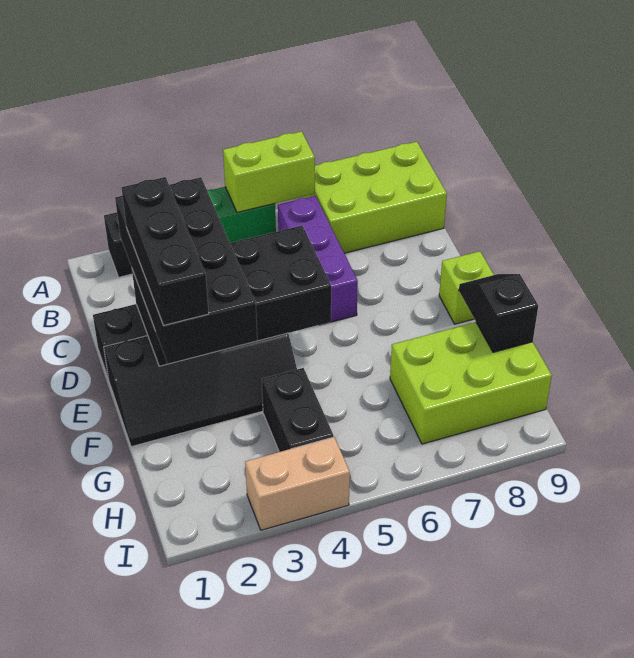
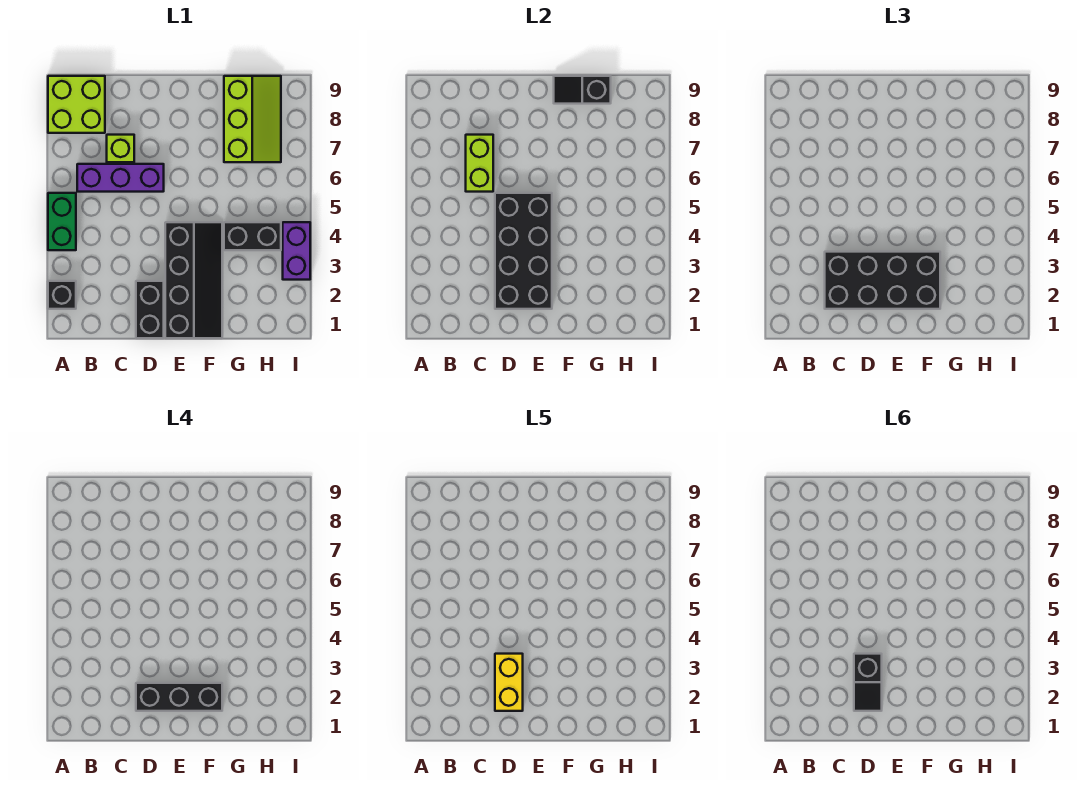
lime 1x2 brick [223,131,315,213] -> lime 1x2 brick moved to [466,135,493,192]
lime 2x3 brick [304,142,447,253] -> lime 2x2 brick [48,76,105,133]
none -> yellow 1x2 brick [495,654,523,711]
none -> black 1x2 slope [854,654,882,711]
lime 1x1 brick [439,251,494,324] -> lime 1x1 brick moved to [107,135,134,162]
lime 2x3 brick [390,322,552,444] -> lime 2x3 slope [224,76,281,162]
tan 1x2 brick [245,437,350,530] -> purple 1x2 brick [283,222,310,280]

